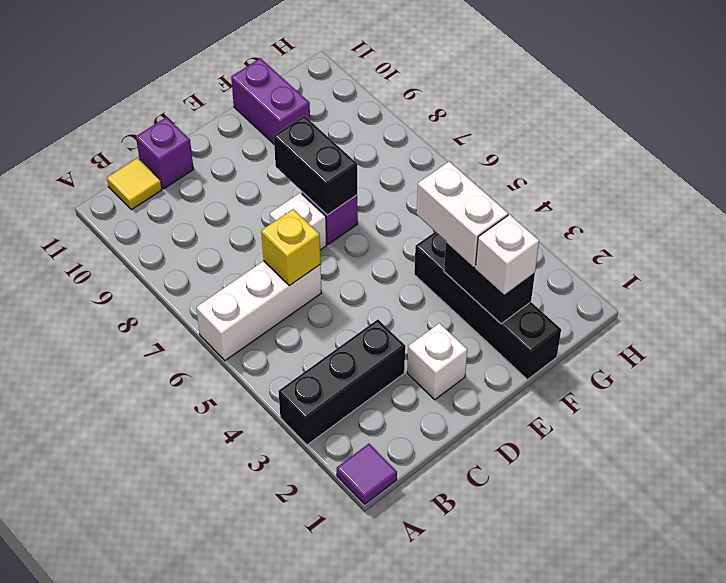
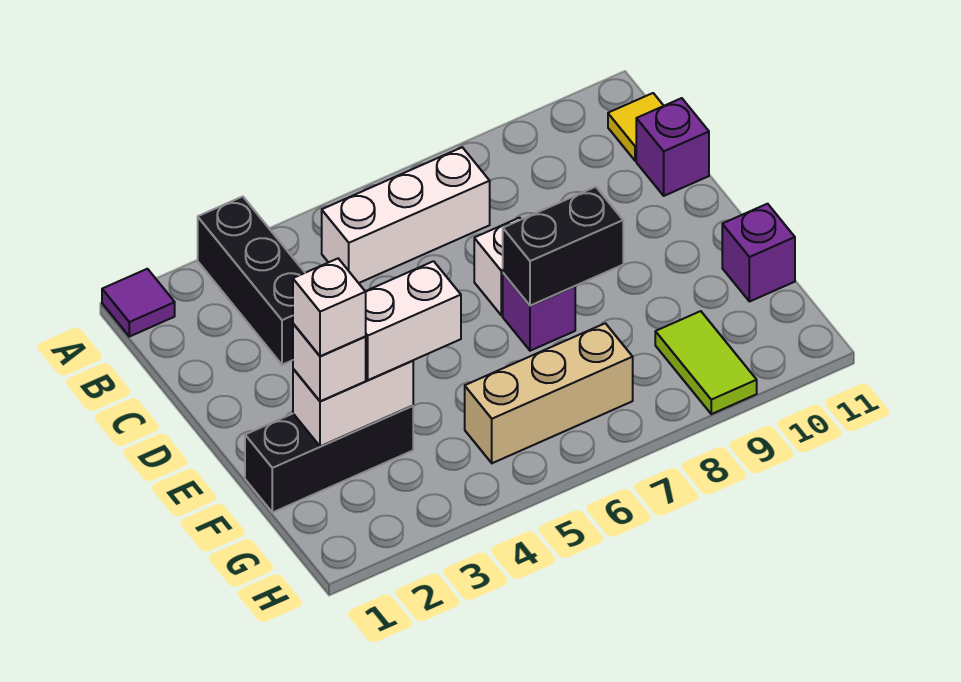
white 1x3 brick [196,261,321,361] -> white 1x3 brick turned to [322,147,490,283]
yellow 1x1 brick [261,209,321,286] -> none
white 1x1 brick [407,323,467,400] -> white 1x1 brick moved to [293,259,366,356]
black 1x4 brick [414,232,561,379] -> black 1x3 brick [245,406,413,513]
black 1x2 brick [444,242,535,324] -> white 1x2 brick [293,361,413,447]
purple 1x2 brick [231,58,310,144] -> purple 1x1 brick [722,204,795,302]
none -> tan 1x3 brick [465,323,633,463]
none -> lime 1x2 tile [655,311,757,414]

